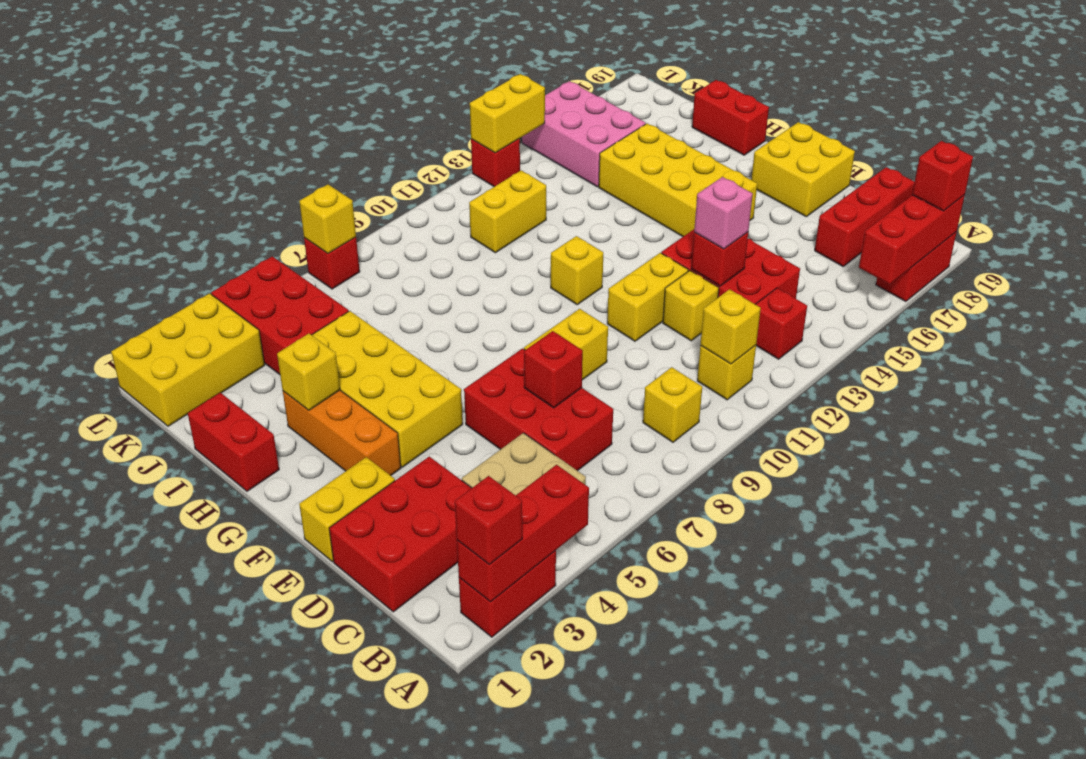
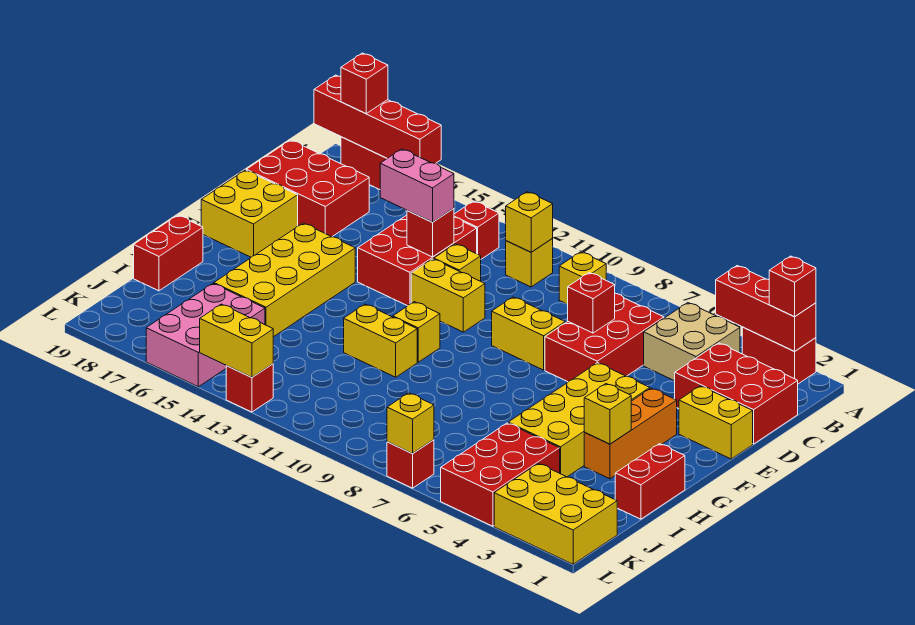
red 1x3 brick [859,195,965,284] -> red 1x4 brick [314,75,441,164]
red 1x3 brick [815,167,915,266] -> red 2x3 brick [246,140,369,237]
pink 1x1 brick [694,177,753,249] -> pink 1x2 brick [380,149,454,222]
yellow 1x2 brick [469,170,546,253] -> yellow 1x2 brick moved to [344,304,417,377]

